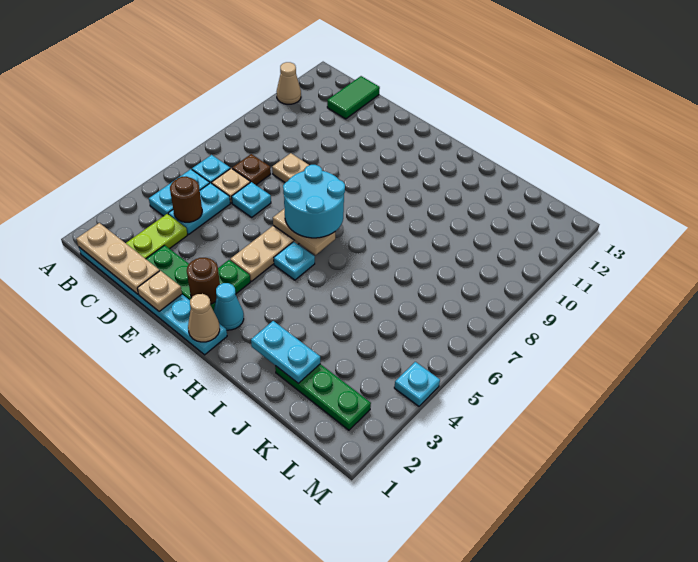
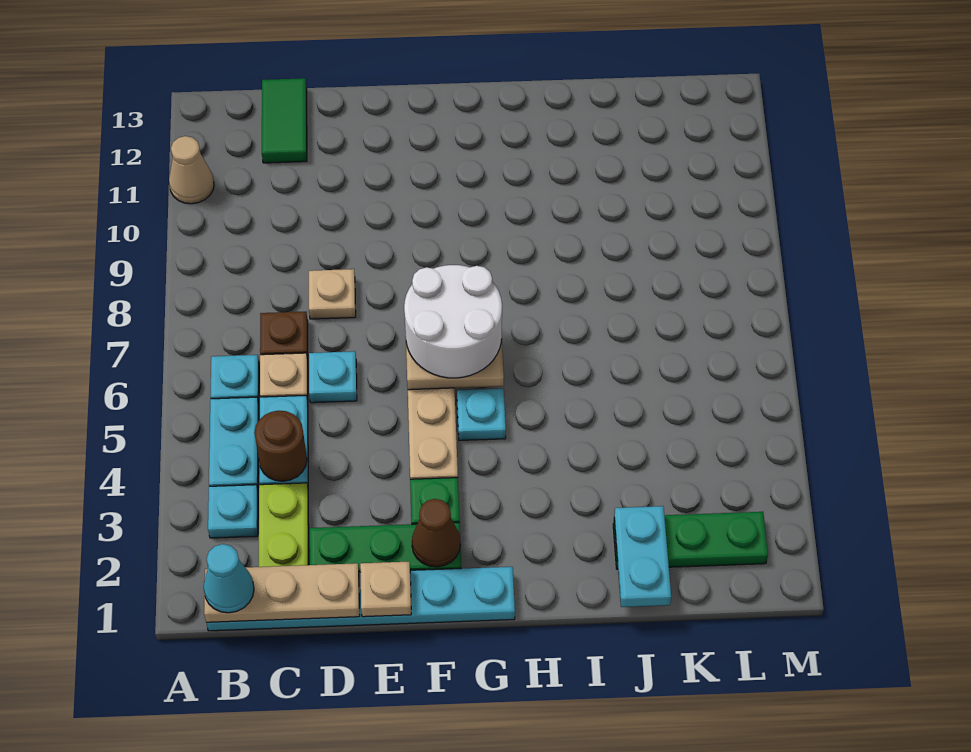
brown 1x1 round brick [187,258,220,304] -> brown 1x1 cone [412,499,461,567]
cyan 2x2 round brick [283,165,345,238] -> white 2x2 round brick [404,265,502,378]
tan 1x1 cone [188,294,220,342] -> none
cyan 1x1 cone [214,283,244,330] -> cyan 1x1 cone moved to [204,544,254,613]
cyan 1x2 plate [251,321,320,383] -> cyan 1x2 plate turned to [614,506,671,607]
cyan 1x1 plate [394,362,440,406] -> cyan 1x1 plate moved to [208,485,258,538]

